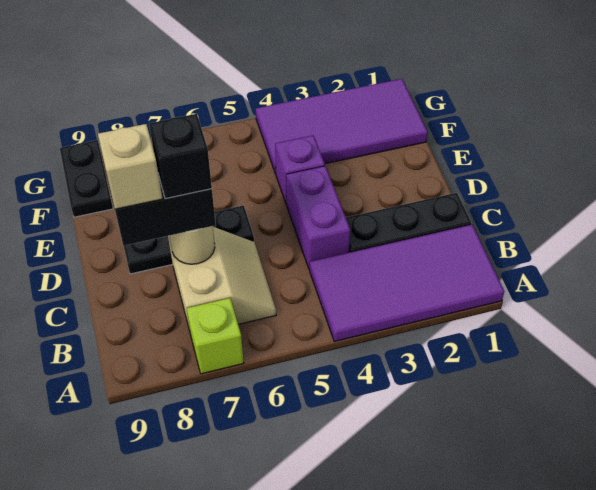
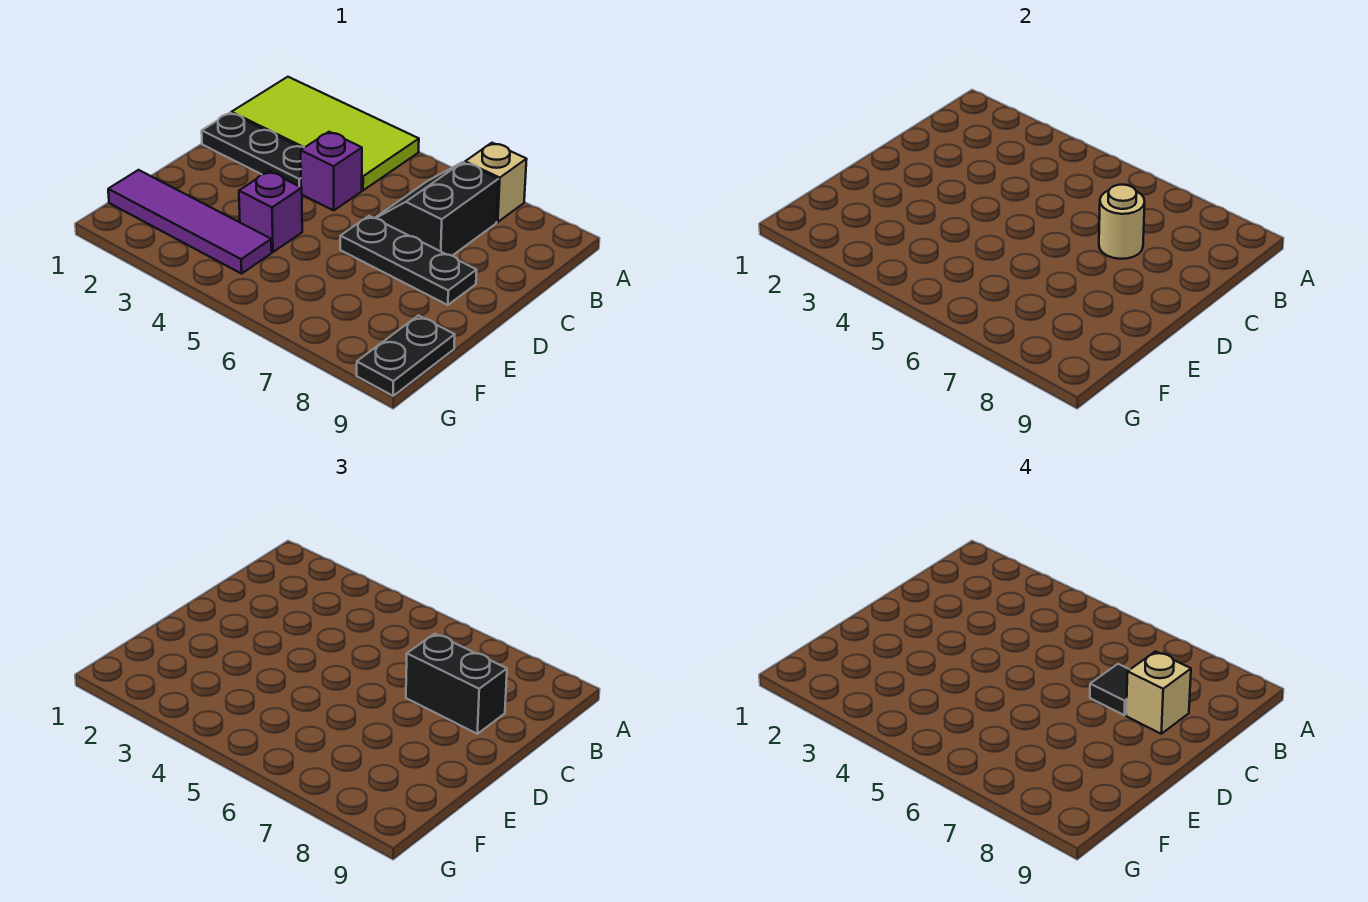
purple 2x4 tile [310,225,504,341] -> lime 2x4 tile [232,77,419,190]
lime 1x1 brick [187,298,244,374] -> tan 1x1 brick [465,143,527,222]
tan 2x2 slope [168,227,276,334] -> black 2x2 slope [375,162,498,256]
purple 1x2 brick [286,166,351,270] -> purple 1x1 brick [301,132,362,210]
black 1x1 brick [149,114,212,199] -> black 1x1 tile [1090,664,1130,715]
purple 2x4 tile [256,79,428,174] -> purple 1x4 tile [108,170,272,274]

